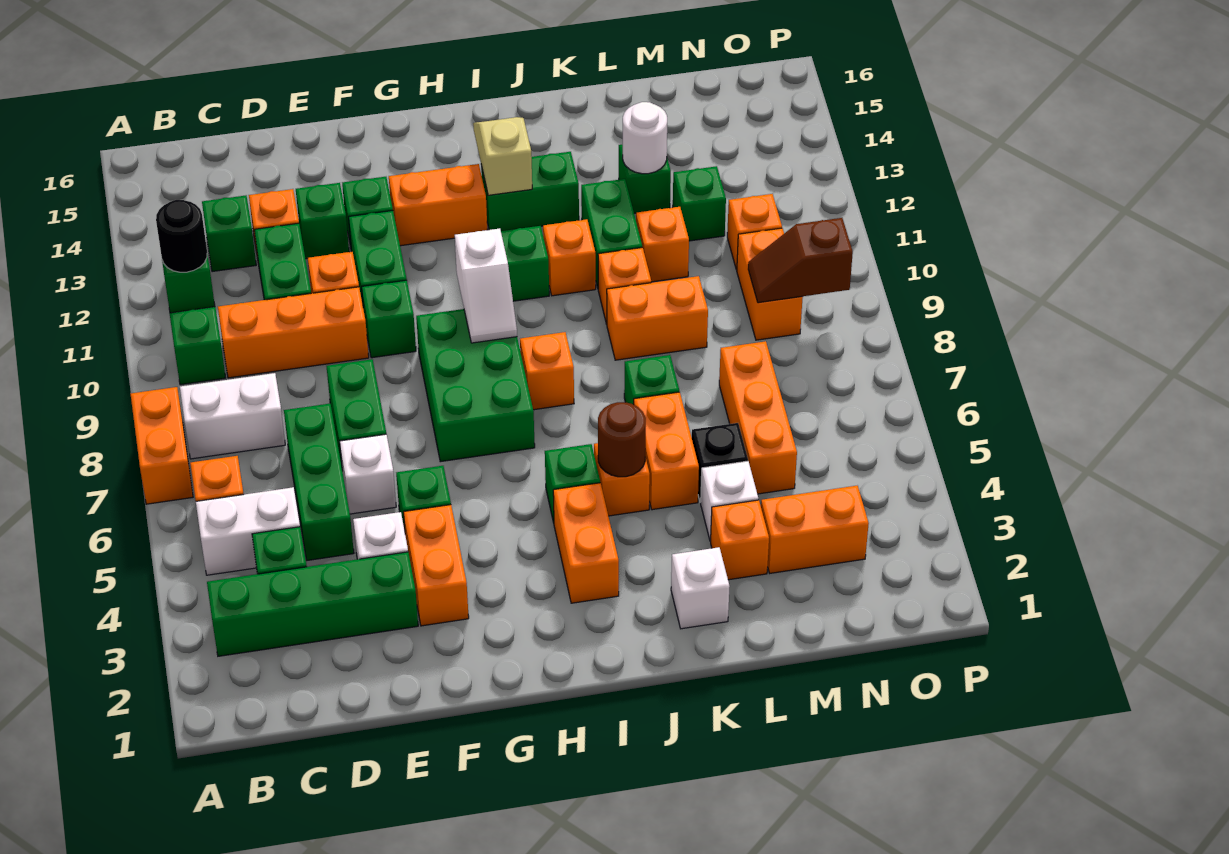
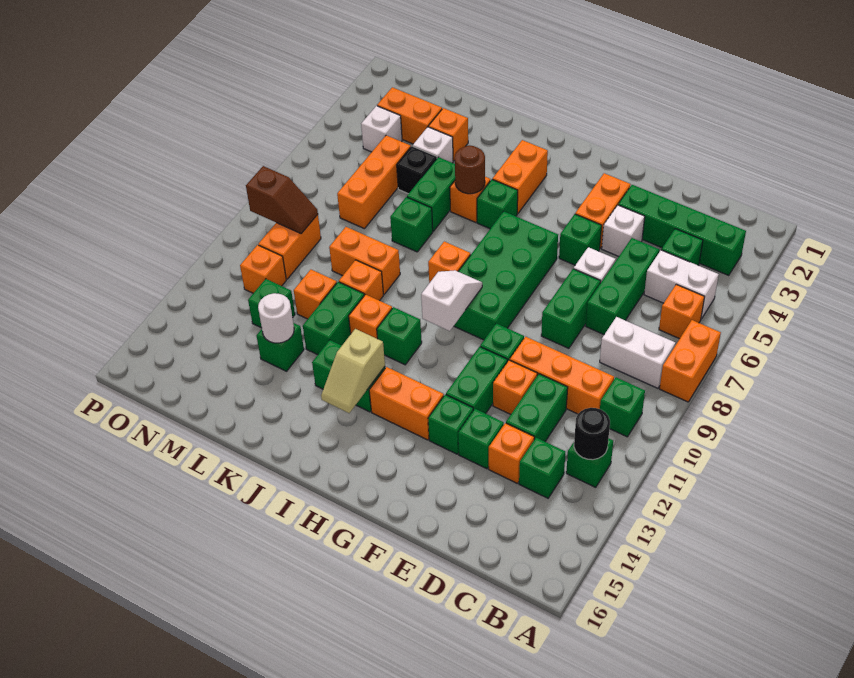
green 2x3 brick [416,309,535,462] -> green 2x4 brick [454,211,558,340]
white 1x1 brick [671,547,730,629] -> white 1x1 brick moved to [361,106,402,152]
orange 1x2 brick [634,392,699,510] -> green 1x2 brick [407,157,455,231]

